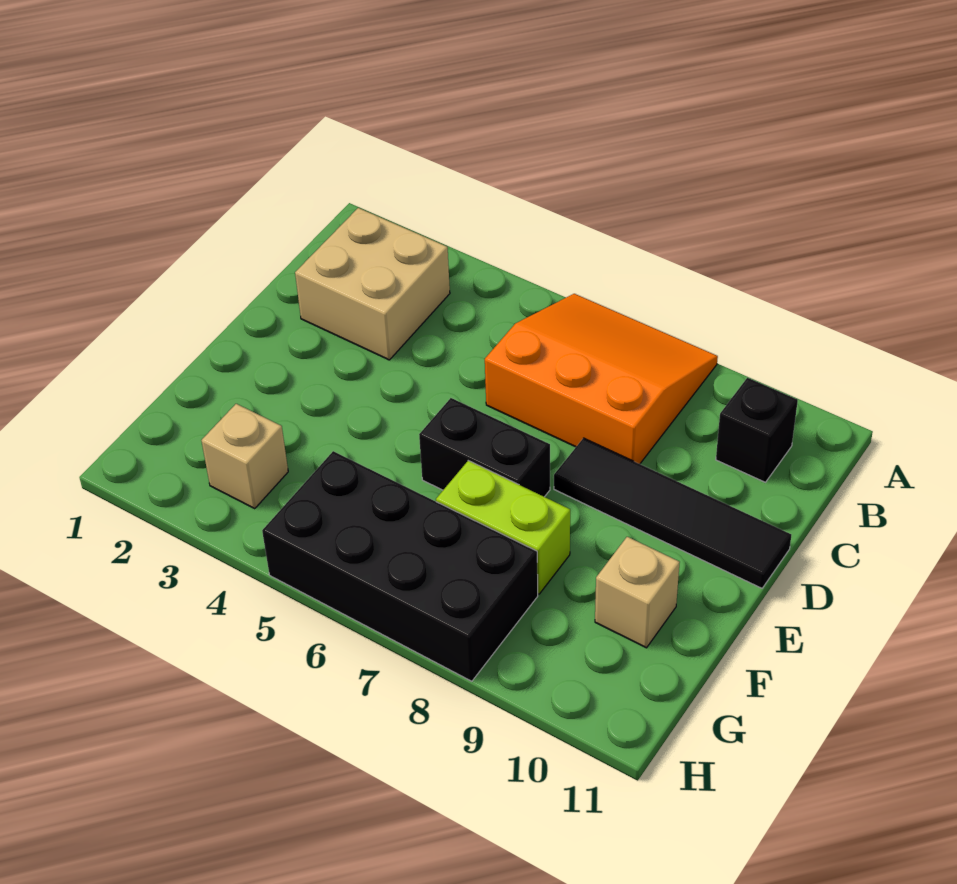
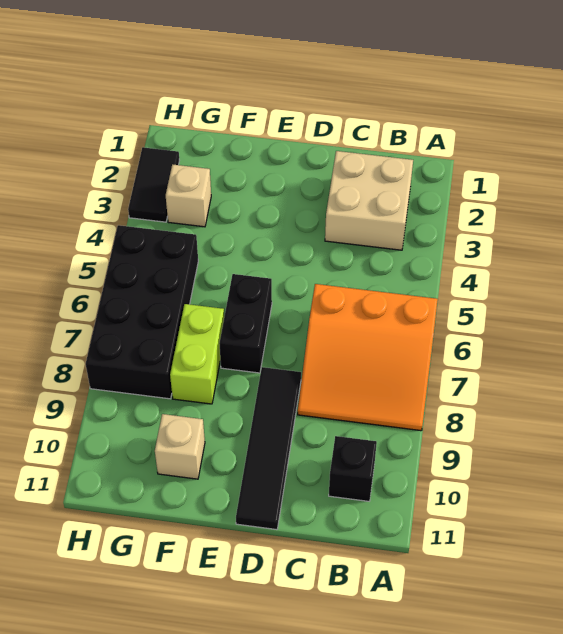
orange 3x3 slope [485,294,718,464] -> orange 3x3 slope turned to [298,284,438,431]
none -> black 1x2 tile [128,147,179,222]

